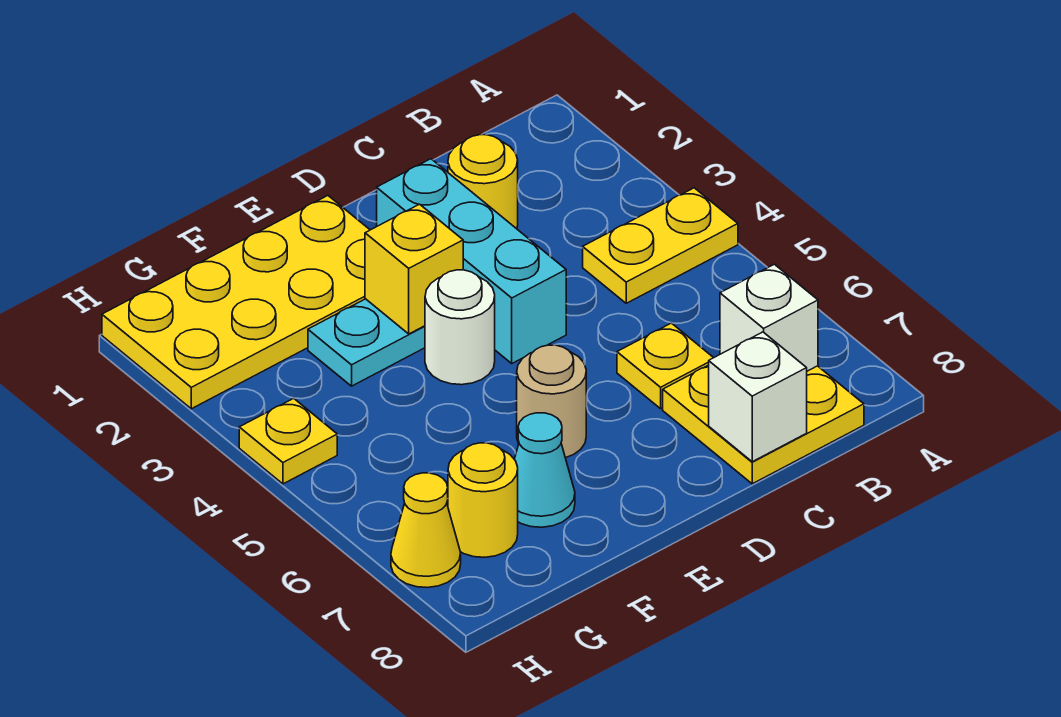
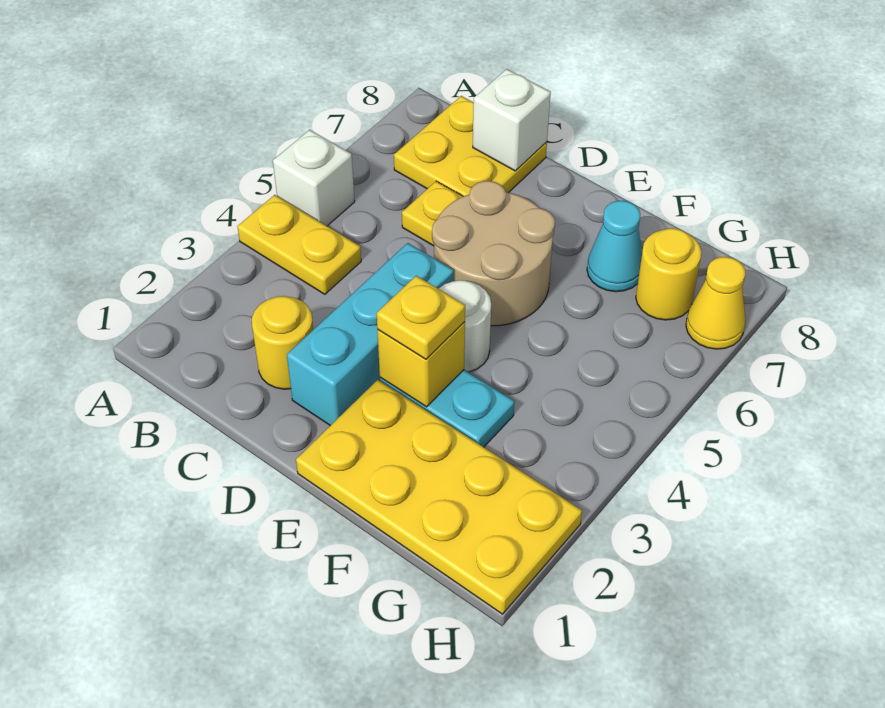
white 1x1 brick [720,264,818,371] -> white 1x1 brick moved to [273,130,355,226]
tan 1x1 round brick [517,345,586,458] -> tan 2x2 round brick [432,181,555,326]
yellow 1x1 plate [239,398,337,484] -> yellow 1x1 plate moved to [377,276,465,359]

